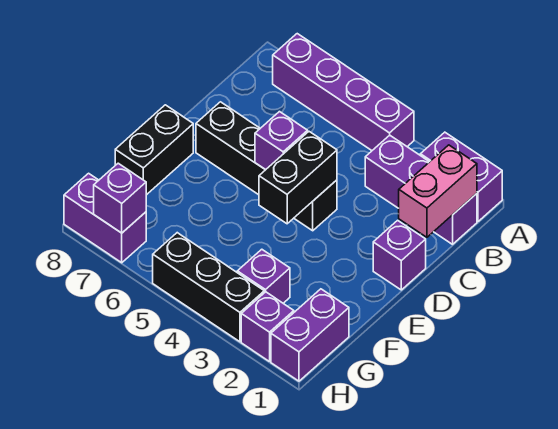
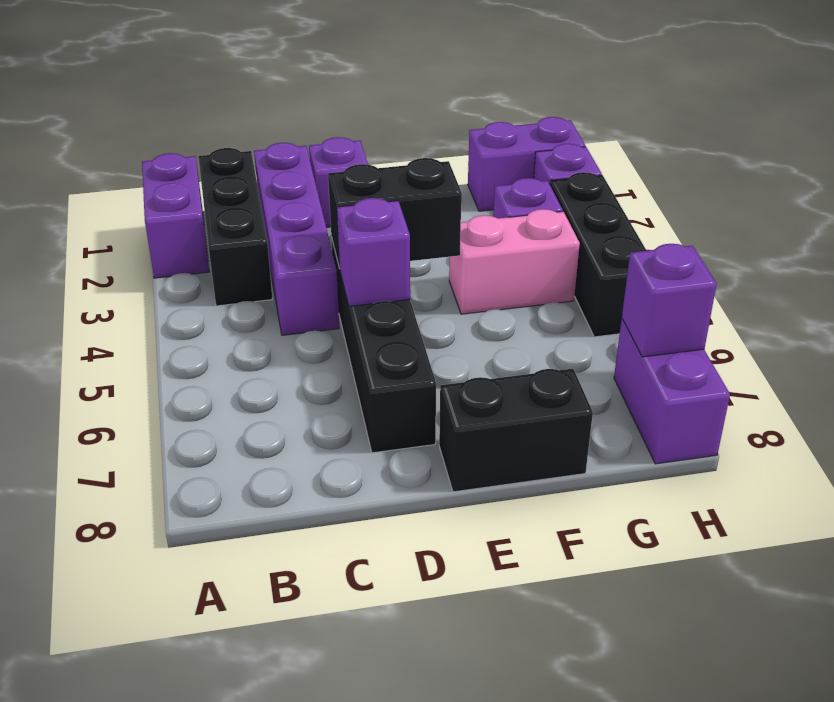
purple 1x4 brick [273,34,414,151] -> purple 1x4 brick moved to [254,143,339,335]
purple 1x3 brick [365,135,477,244] -> black 1x3 brick [198,148,272,306]
pink 1x2 brick [399,145,477,237] -> pink 1x2 brick moved to [449,209,580,314]

